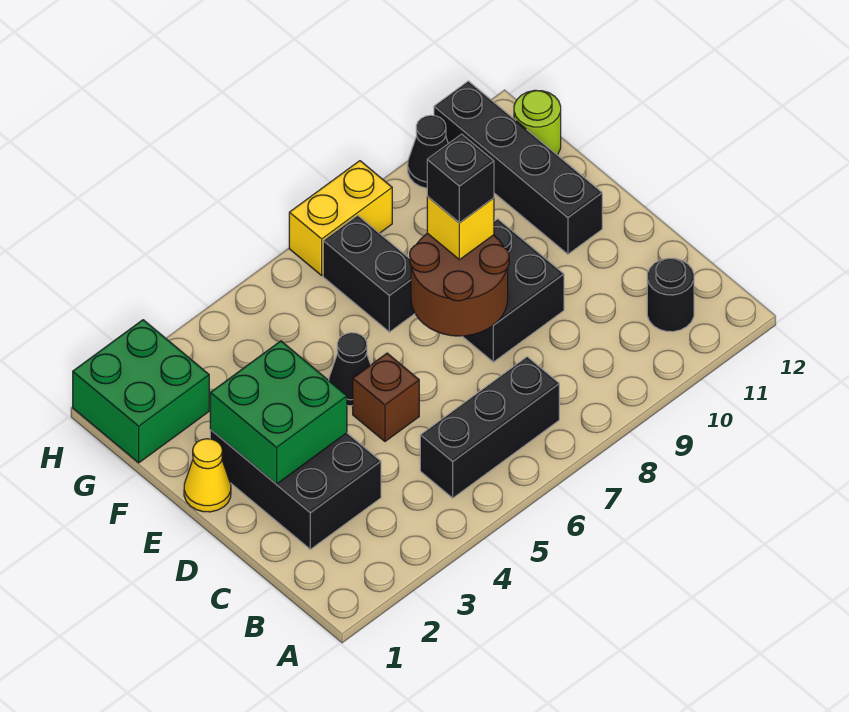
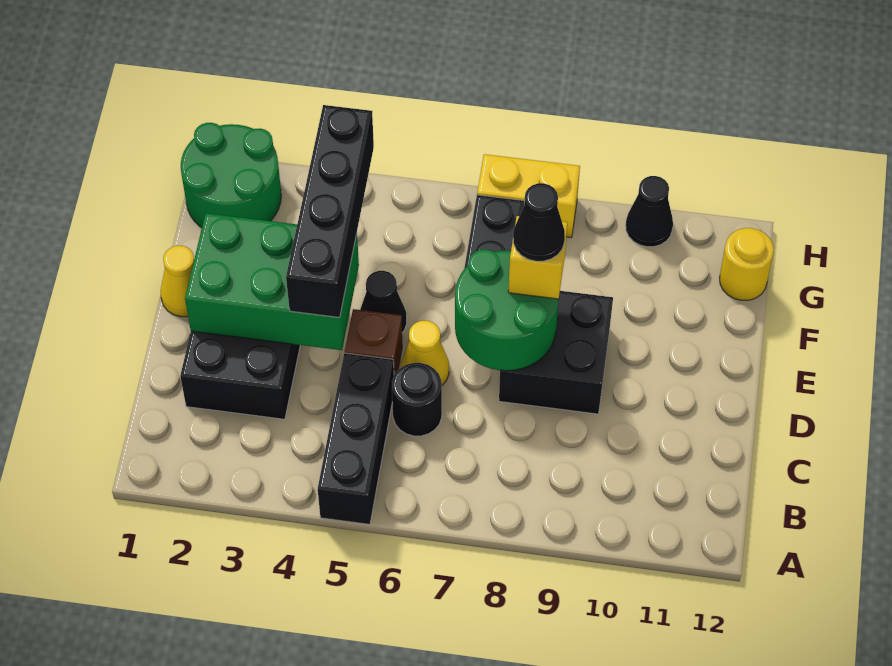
black 1x3 brick [420,357,559,498] -> black 1x3 brick turned to [318,353,394,524]
black 1x1 round brick [647,258,694,332] -> black 1x1 round brick moved to [392,363,442,436]
green 2x2 brick [210,341,347,484] -> green 2x3 brick [185,213,359,350]
none -> yellow 1x1 cone [401,321,449,385]
brown 2x2 round brick [410,233,509,336] -> green 2x2 round brick [455,249,559,371]
black 1x1 brick [427,134,494,223] -> black 1x1 cone [513,183,565,261]
black 1x4 brick [434,81,602,254] -> black 1x4 brick moved to [286,105,374,317]
green 2x2 brick [73,320,209,463] -> green 2x2 round brick [181,123,281,228]
lime 1x1 round brick [514,90,561,155] -> yellow 1x1 round brick [719,228,774,300]

